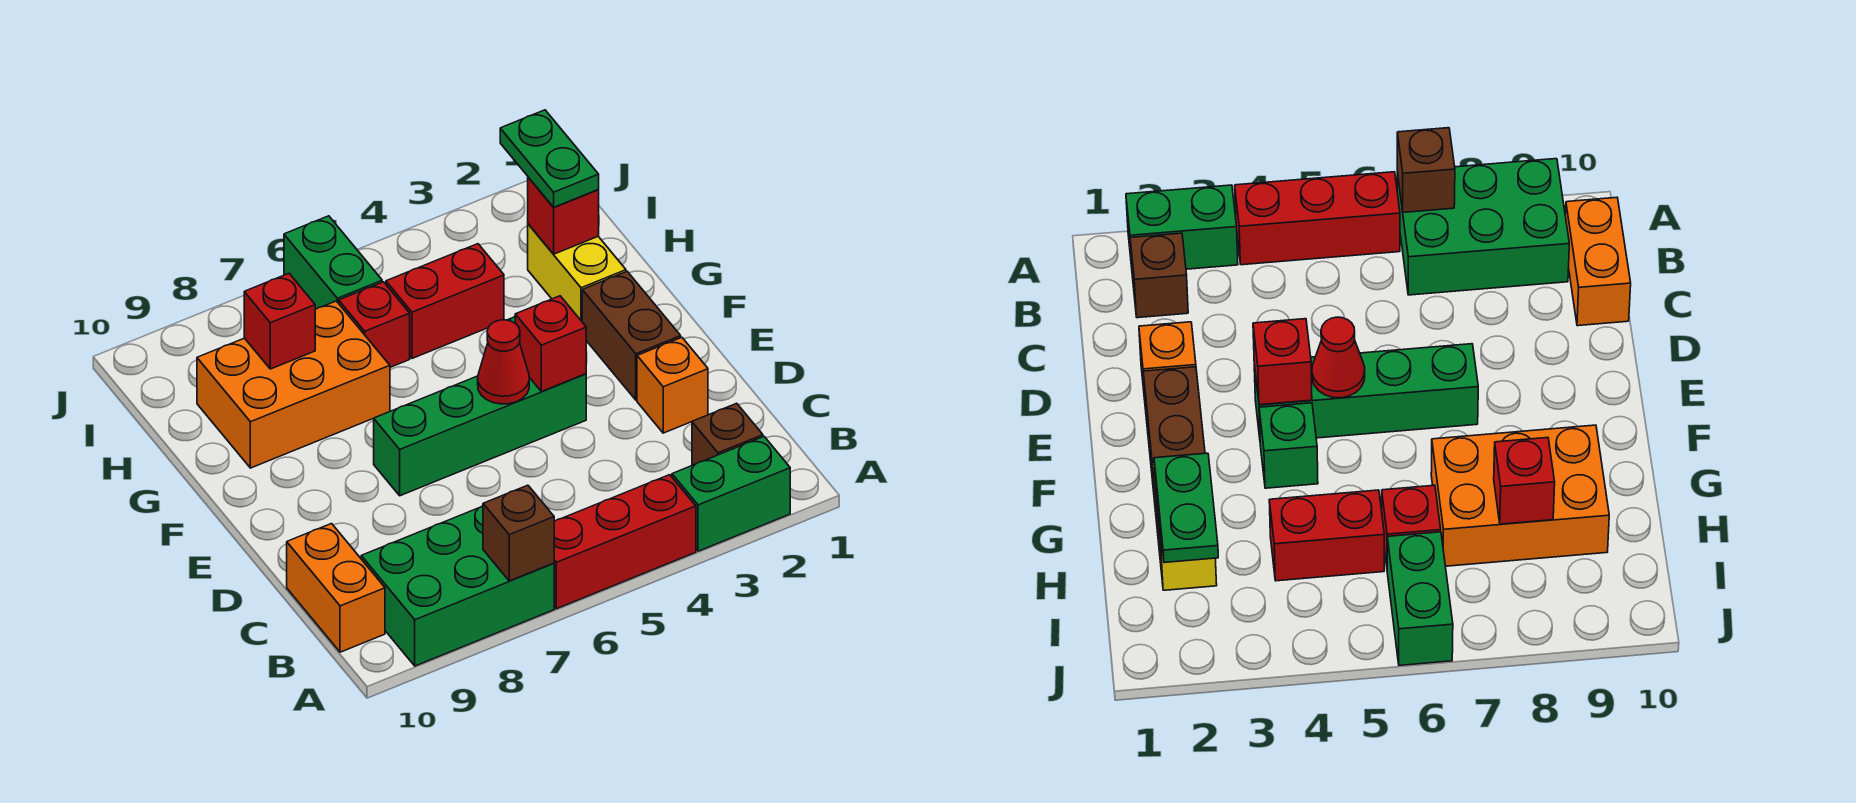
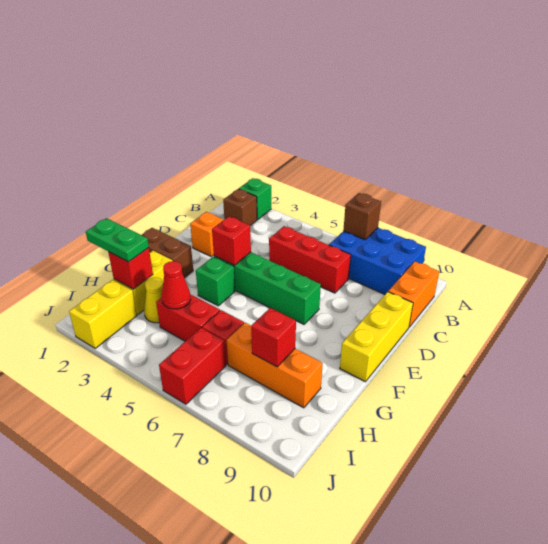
green 1x2 brick [672,437,790,551] -> green 1x1 brick [239,179,271,220]
red 1x3 brick [554,475,696,609] -> red 1x3 brick moved to [269,226,351,293]
green 2x3 brick [361,506,554,666] -> blue 2x3 brick [329,228,426,294]
none -> yellow 1x3 brick [340,292,413,382]
brown 1x2 brick [582,272,681,400] -> brown 1x2 brick turned to [142,228,193,278]
red 1x1 cone [478,320,529,404] -> red 1x1 cone moved to [162,261,191,309]
orange 2x3 brick [197,301,390,468] -> orange 1x3 brick [227,323,323,408]
green 1x2 plate [500,110,599,207] -> green 1x2 plate turned to [86,218,149,262]
none -> yellow 1x1 cone [144,278,163,323]
none -> yellow 1x2 brick [69,280,137,348]
green 1x2 brick [284,216,382,309] -> red 1x2 brick [159,328,226,404]

